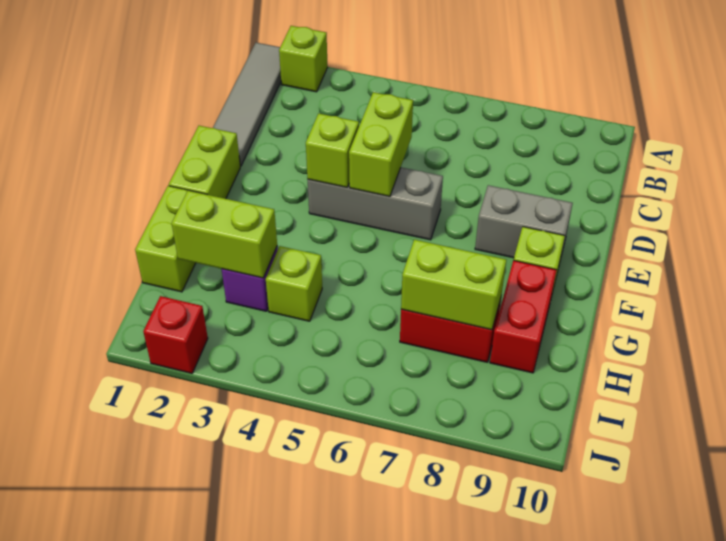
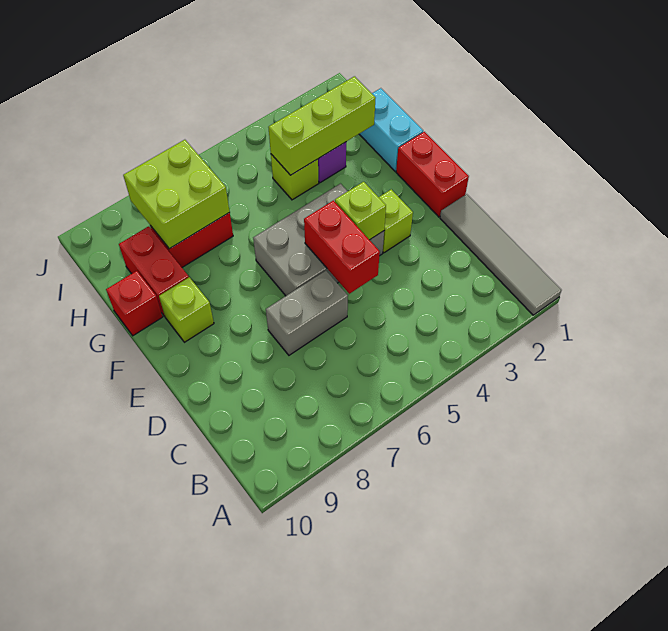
lime 1x1 brick [279,26,328,92] -> lime 1x1 brick moved to [379,189,413,253]
lime 1x2 brick [349,92,413,197] -> red 1x2 brick [304,201,380,294]
lime 1x2 brick [169,126,240,199] -> red 1x2 brick [396,132,469,217]
grey 1x3 brick [308,167,443,240] -> grey 2x3 brick [253,184,384,296]
grey 1x2 brick [475,185,573,260] -> grey 1x2 brick moved to [266,270,348,355]
lime 1x2 brick [135,186,207,292] -> cyan 1x2 brick [359,88,423,171]
lime 1x2 brick [171,191,277,278] -> lime 1x3 brick [268,76,375,175]
lime 1x2 brick [401,240,506,330] -> lime 2x2 brick [123,140,230,249]
red 1x1 brick [143,296,208,373] -> red 1x1 brick moved to [106,271,163,336]

